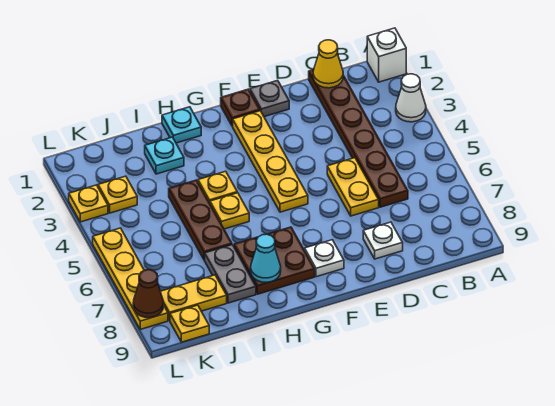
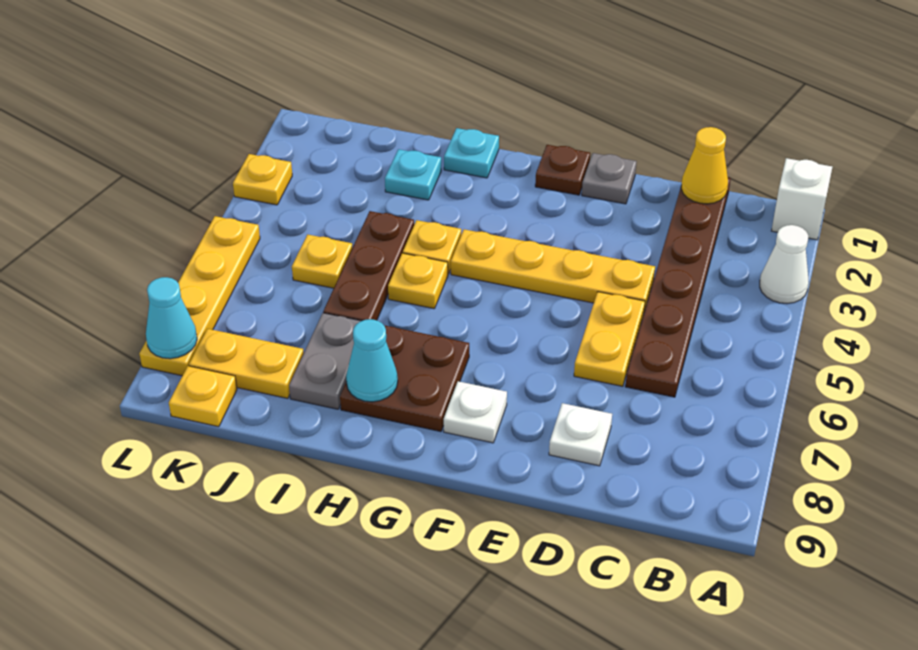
yellow 1x4 plate [233,111,308,212] -> yellow 1x4 plate turned to [451,229,655,312]
yellow 1x1 plate [98,176,137,213] -> yellow 1x1 plate moved to [292,234,352,288]
brown 1x1 cone [133,270,163,318] -> cyan 1x1 cone [146,277,197,359]

